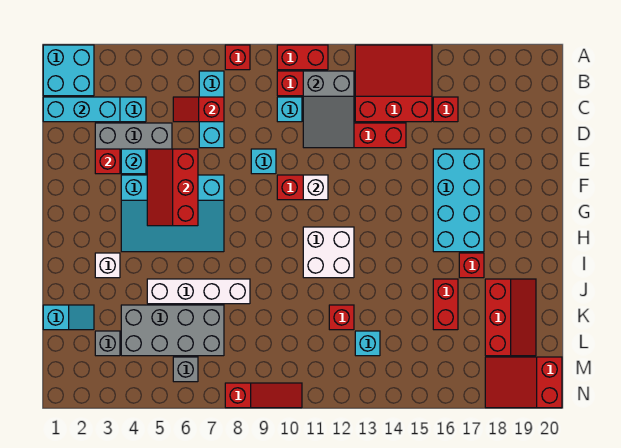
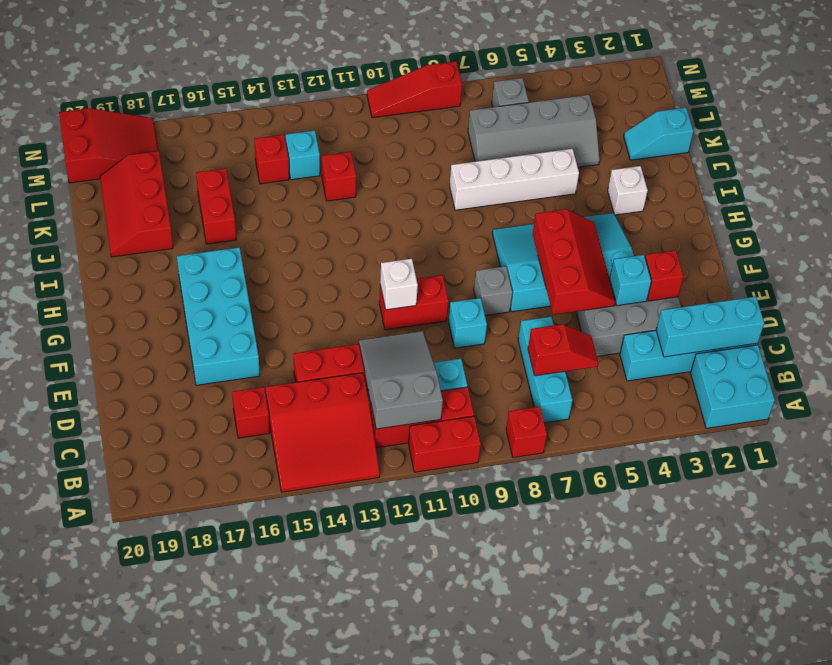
white 2x2 brick [303,227,354,278] -> none
red 1x1 brick [459,253,484,278] -> red 1x1 brick moved to [254,135,289,184]
grey 2x4 brick [121,305,224,356] -> grey 2x4 slope [468,95,600,167]
grey 1x1 brick [95,331,120,356] -> grey 1x1 brick moved to [474,266,512,315]

